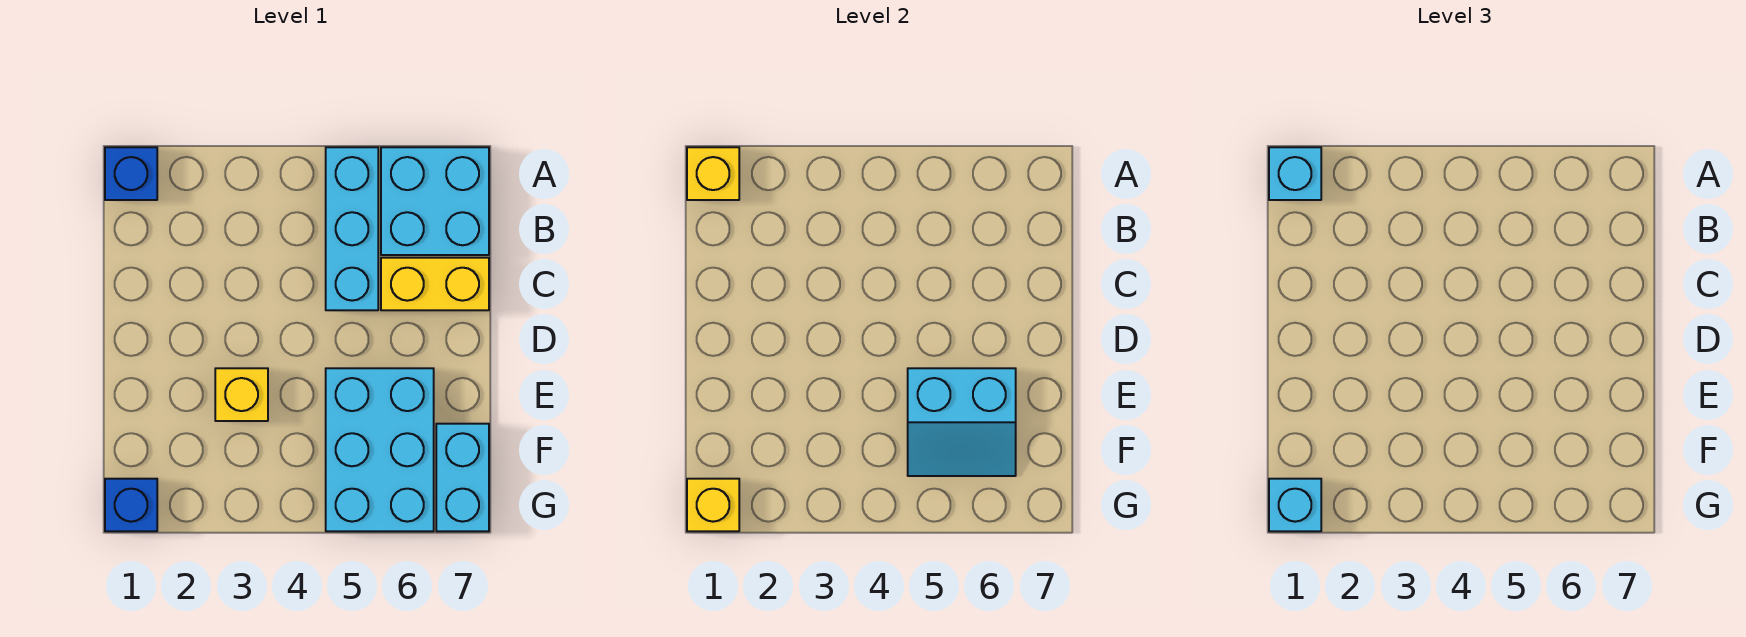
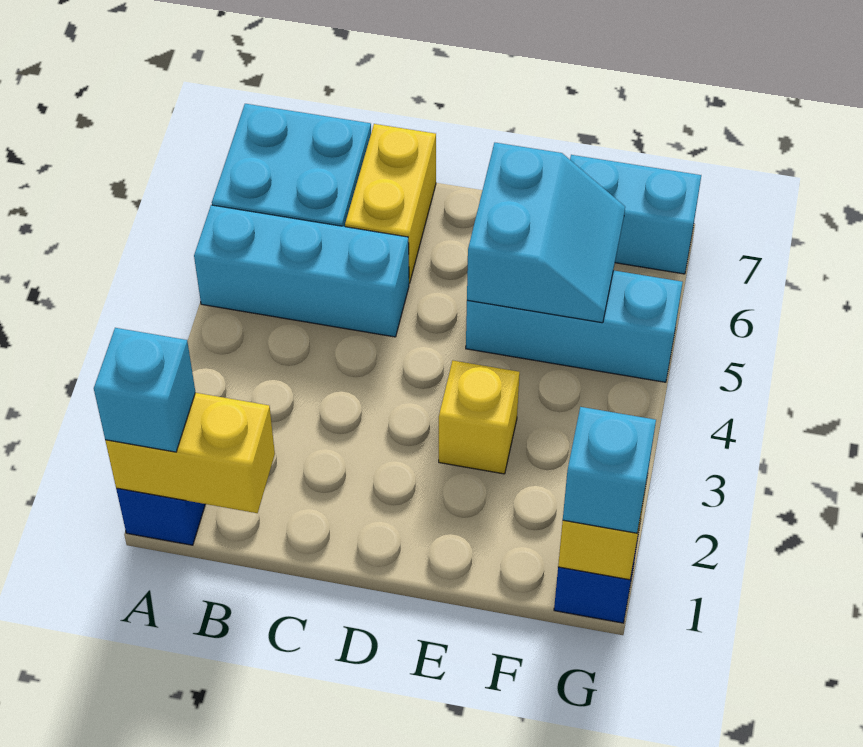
yellow 1x1 brick [687,147,739,200] -> yellow 1x2 brick [105,393,275,513]
cyan 2x3 brick [326,368,434,531] -> cyan 1x3 brick [466,270,683,382]

